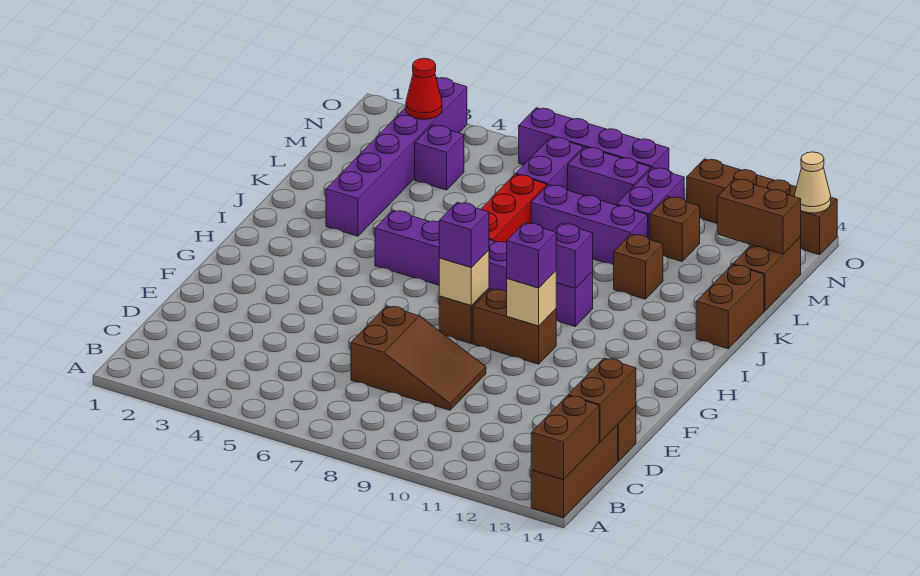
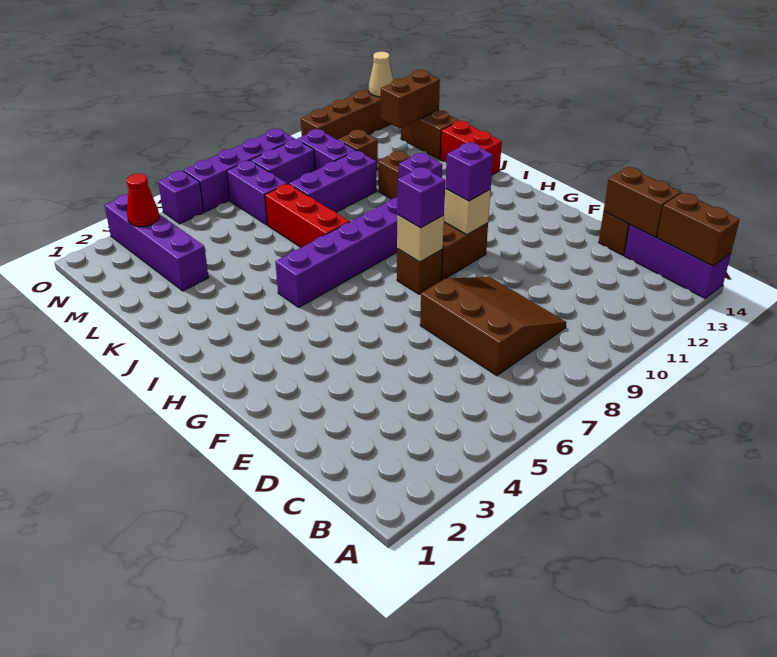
brown 1x3 brick [531,425,618,518] -> purple 1x3 brick [624,225,731,298]
brown 2x3 slope [351,306,486,410] -> brown 3x3 slope [420,277,566,376]
purple 1x6 brick [326,77,467,236] -> purple 1x4 brick [104,194,209,291]
brown 1x2 brick [696,265,764,349] -> red 1x2 brick [440,121,502,175]
purple 1x1 brick [415,125,464,190] -> purple 1x1 brick moved to [158,171,204,224]

